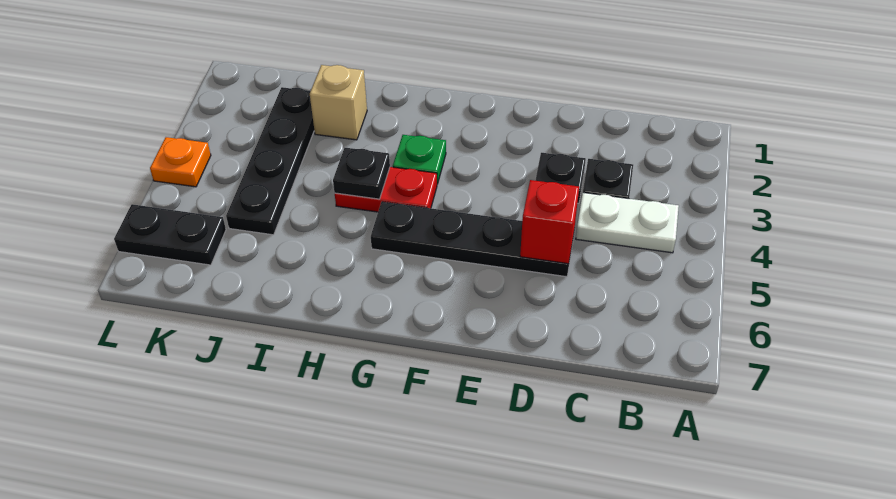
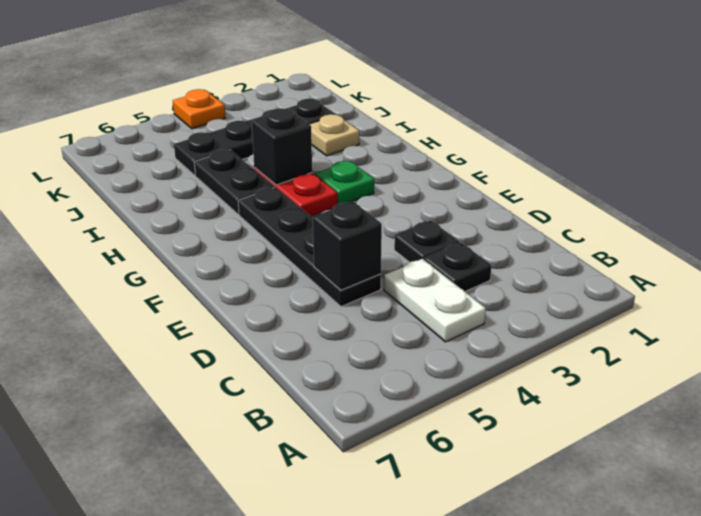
red 1x1 brick [520,180,579,264] -> black 1x1 brick [313,202,382,290]
black 1x1 plate [333,148,390,199] -> black 1x1 brick [252,108,312,185]
tan 1x1 brick [310,65,367,140] -> tan 1x1 plate [309,114,359,156]
black 1x2 plate [114,204,226,265] -> black 1x2 plate moved to [194,150,274,214]

